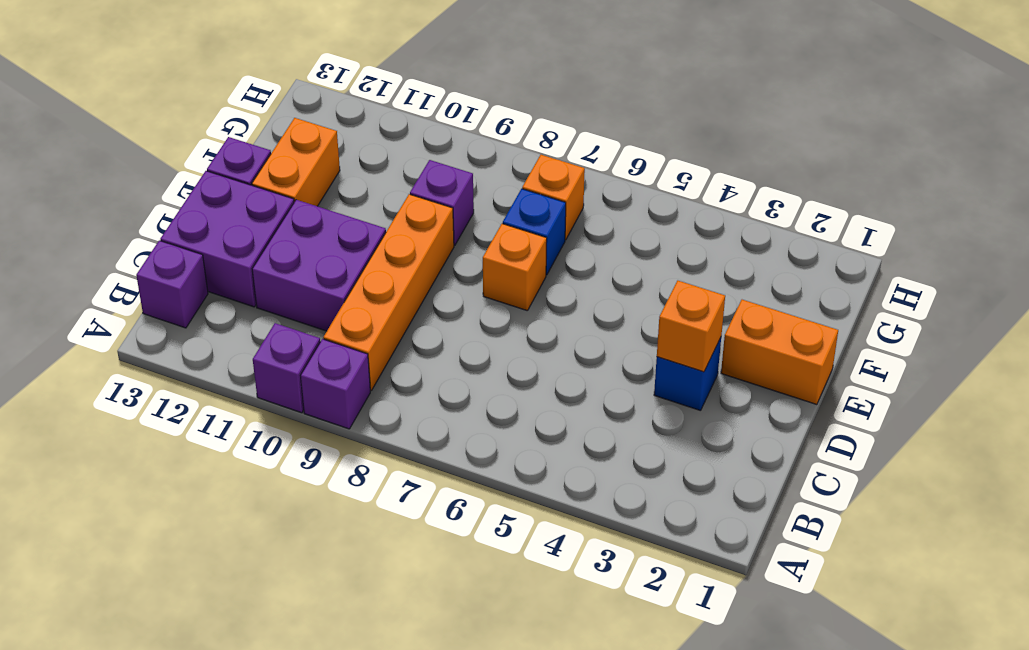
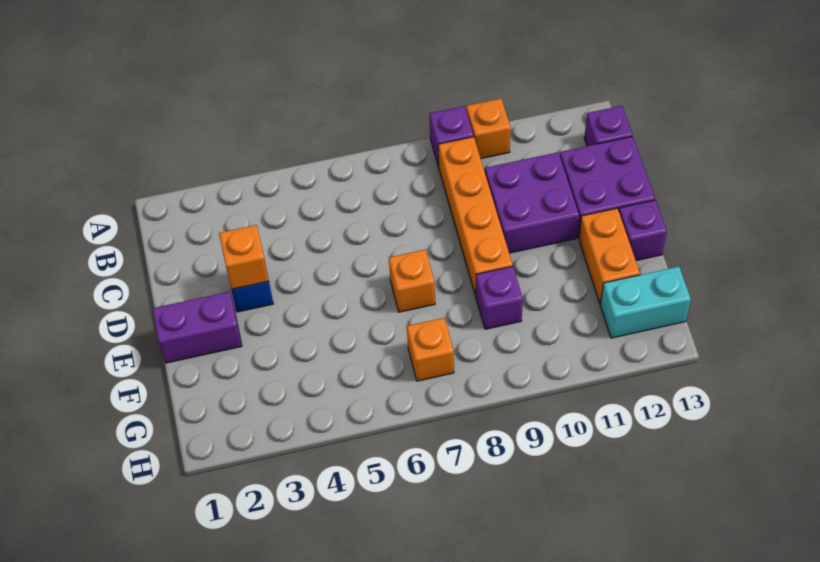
purple 1x1 brick [253,323,320,413] -> orange 1x1 brick [466,99,511,159]
orange 1x2 brick [721,300,838,405] -> purple 1x2 brick [152,292,242,363]
blue 1x1 brick [503,189,566,275] -> none
none -> cyan 1x2 brick [600,267,691,338]

